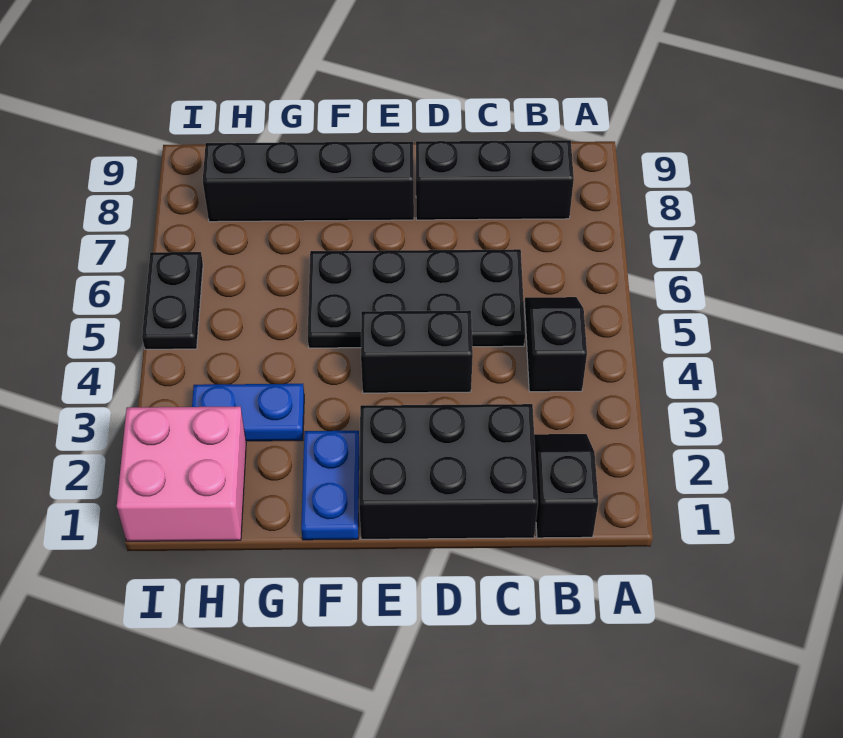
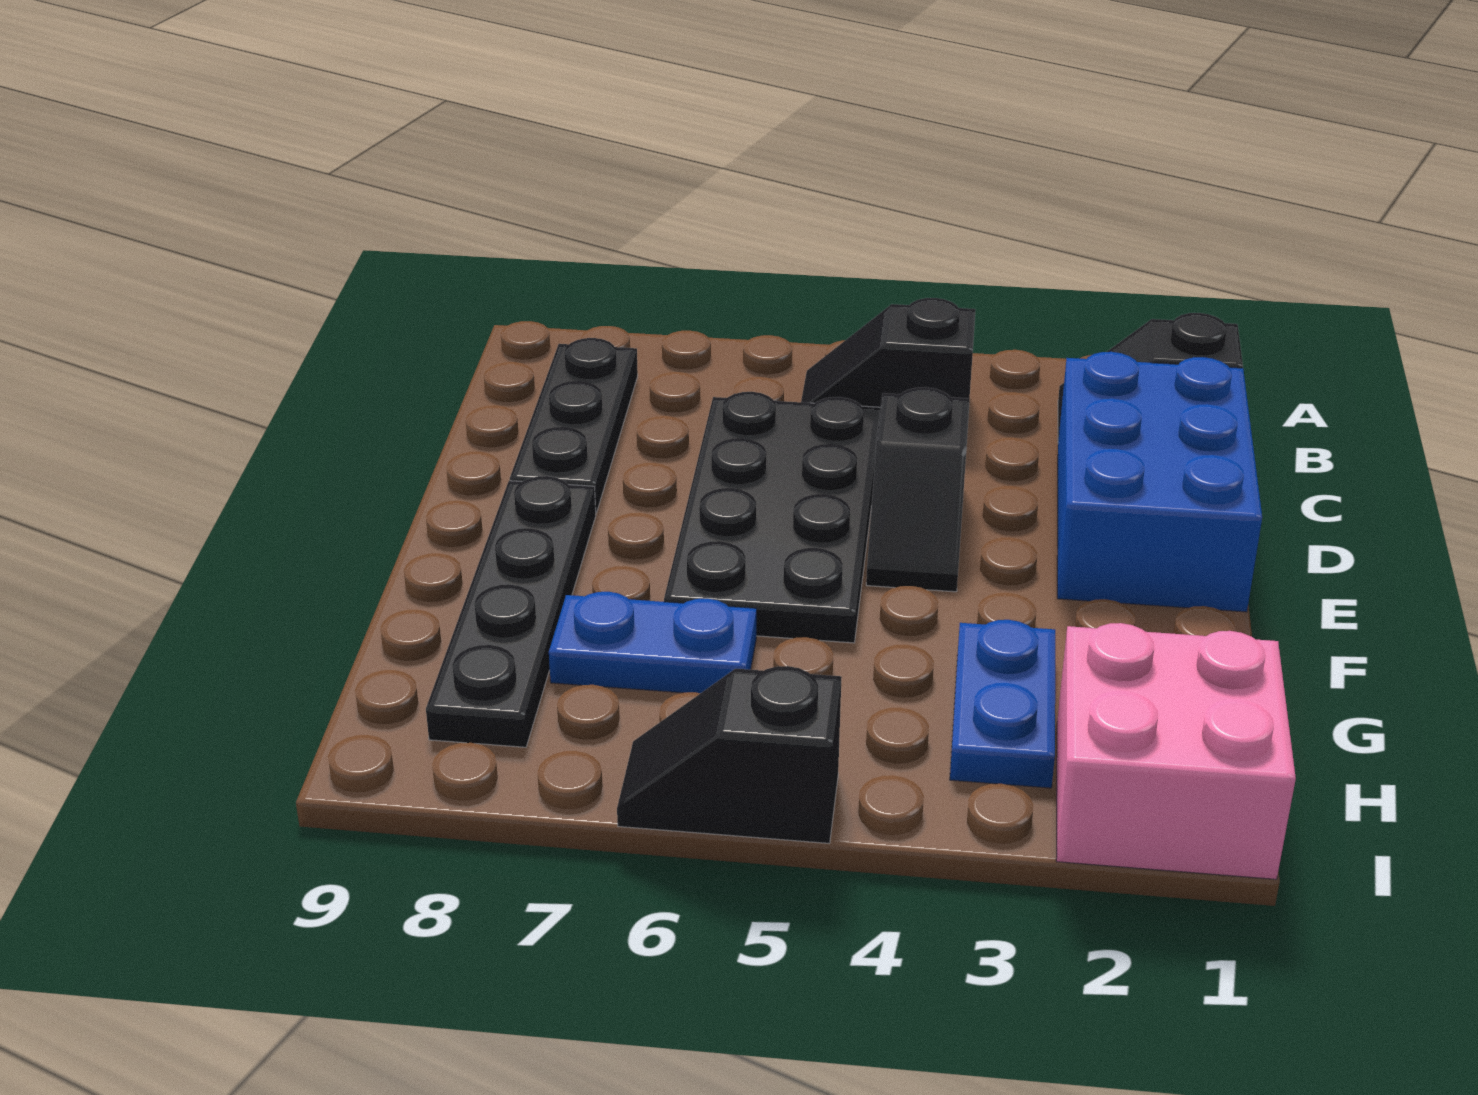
black 1x3 brick [416,140,574,220] -> black 1x3 plate [510,338,638,513]
black 2x3 brick [359,404,538,539] -> blue 2x3 brick [1057,352,1262,612]
black 1x2 brick [361,310,473,393] -> black 1x2 slope [866,387,970,592]
black 1x4 brick [203,141,414,222] -> black 1x4 plate [426,476,596,747]
blue 1x2 plate [301,431,359,540] -> blue 1x2 plate moved to [549,592,757,693]
black 1x2 plate [142,252,203,349] -> black 1x2 slope [617,666,842,843]

